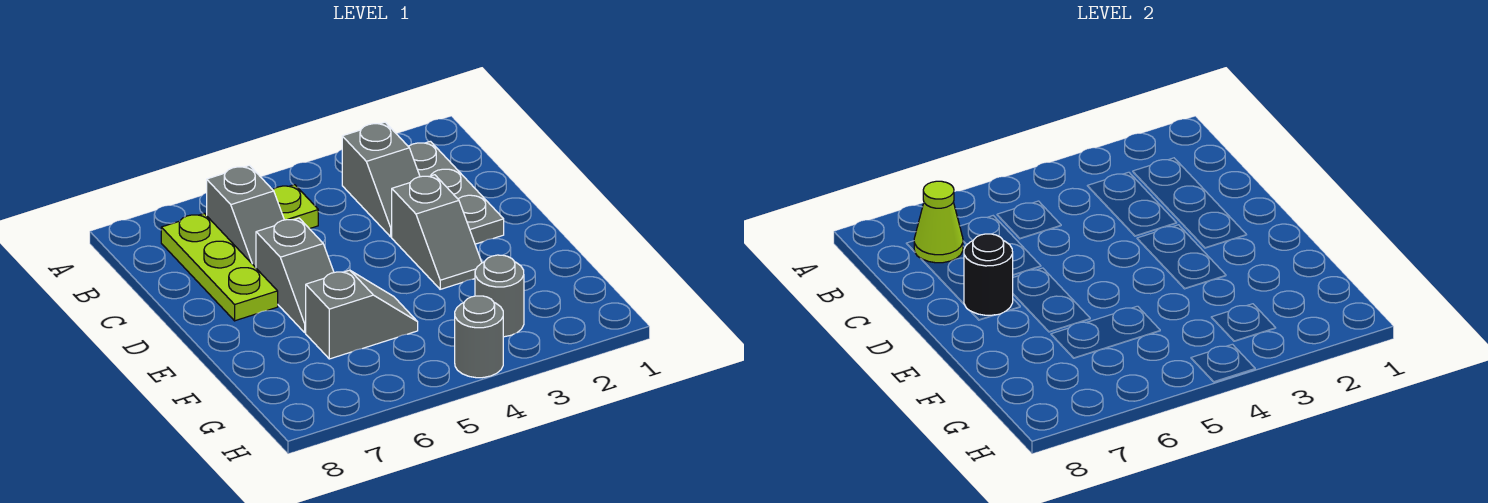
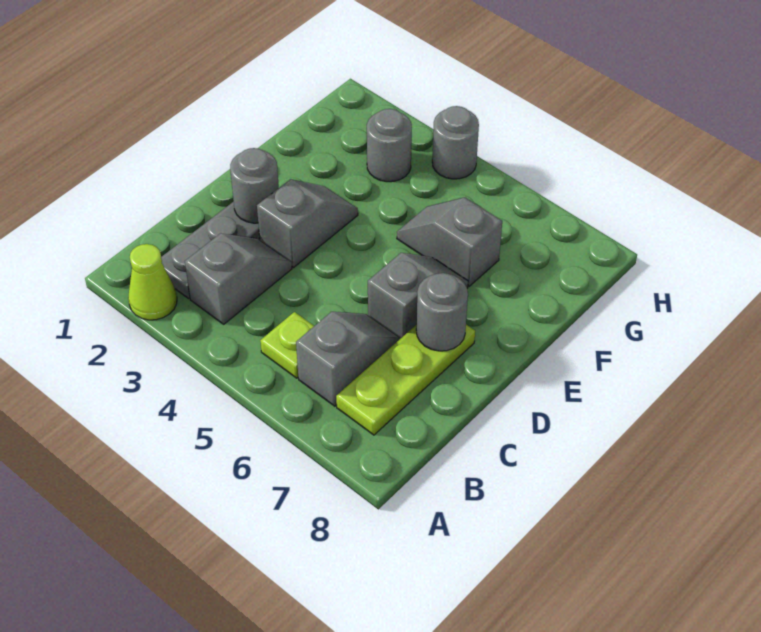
lime 1x1 cone [914,181,963,263] -> lime 1x1 cone moved to [128,244,177,320]
none -> grey 1x1 round brick [230,148,279,223]
black 1x1 round brick [964,234,1013,315] -> grey 1x1 round brick [416,273,468,351]

